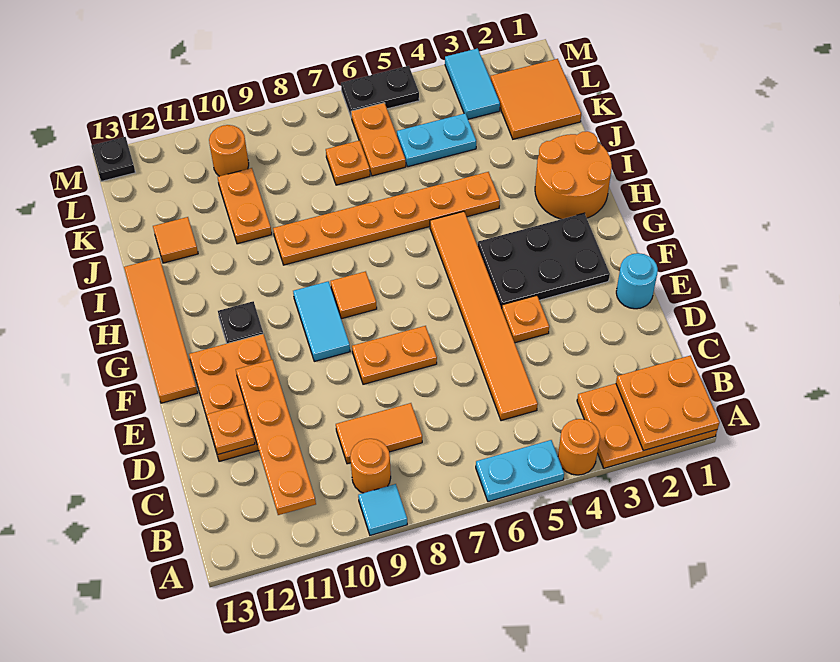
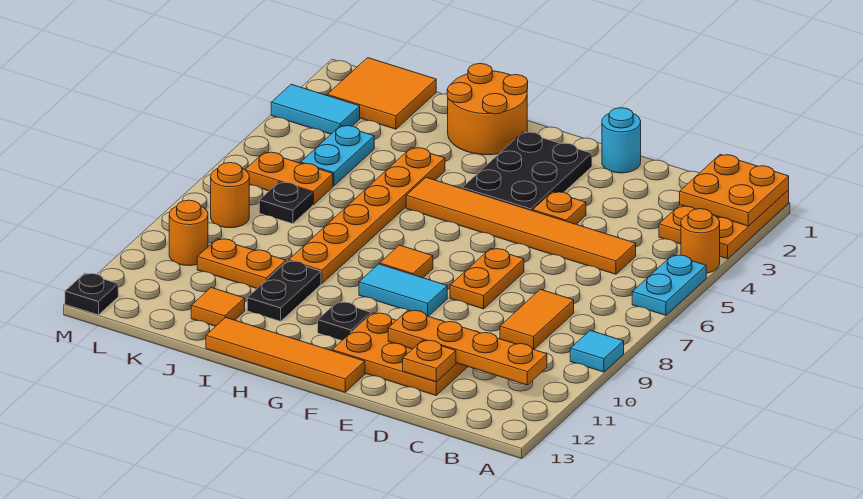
orange 1x1 round brick [350,439,391,493] -> orange 1x1 round brick moved to [211,163,249,228]
orange 1x1 plate [326,141,370,185] -> black 1x1 plate [259,182,313,224]
black 1x2 plate [341,66,419,116] -> black 1x2 plate moved to [247,261,321,321]

